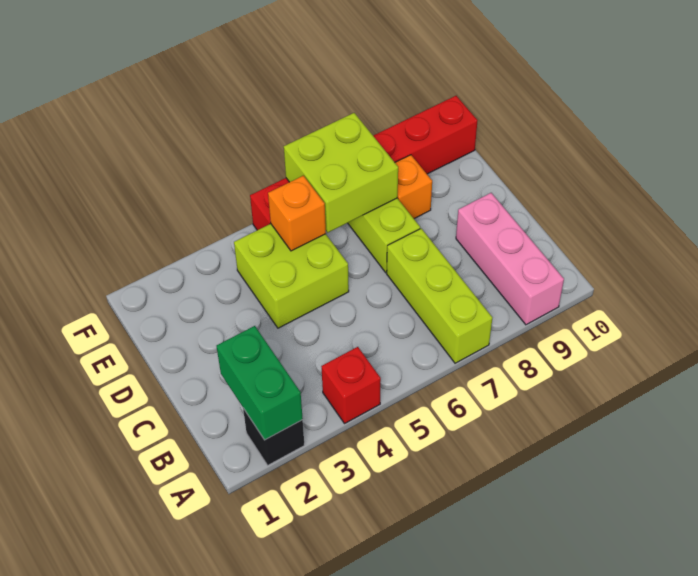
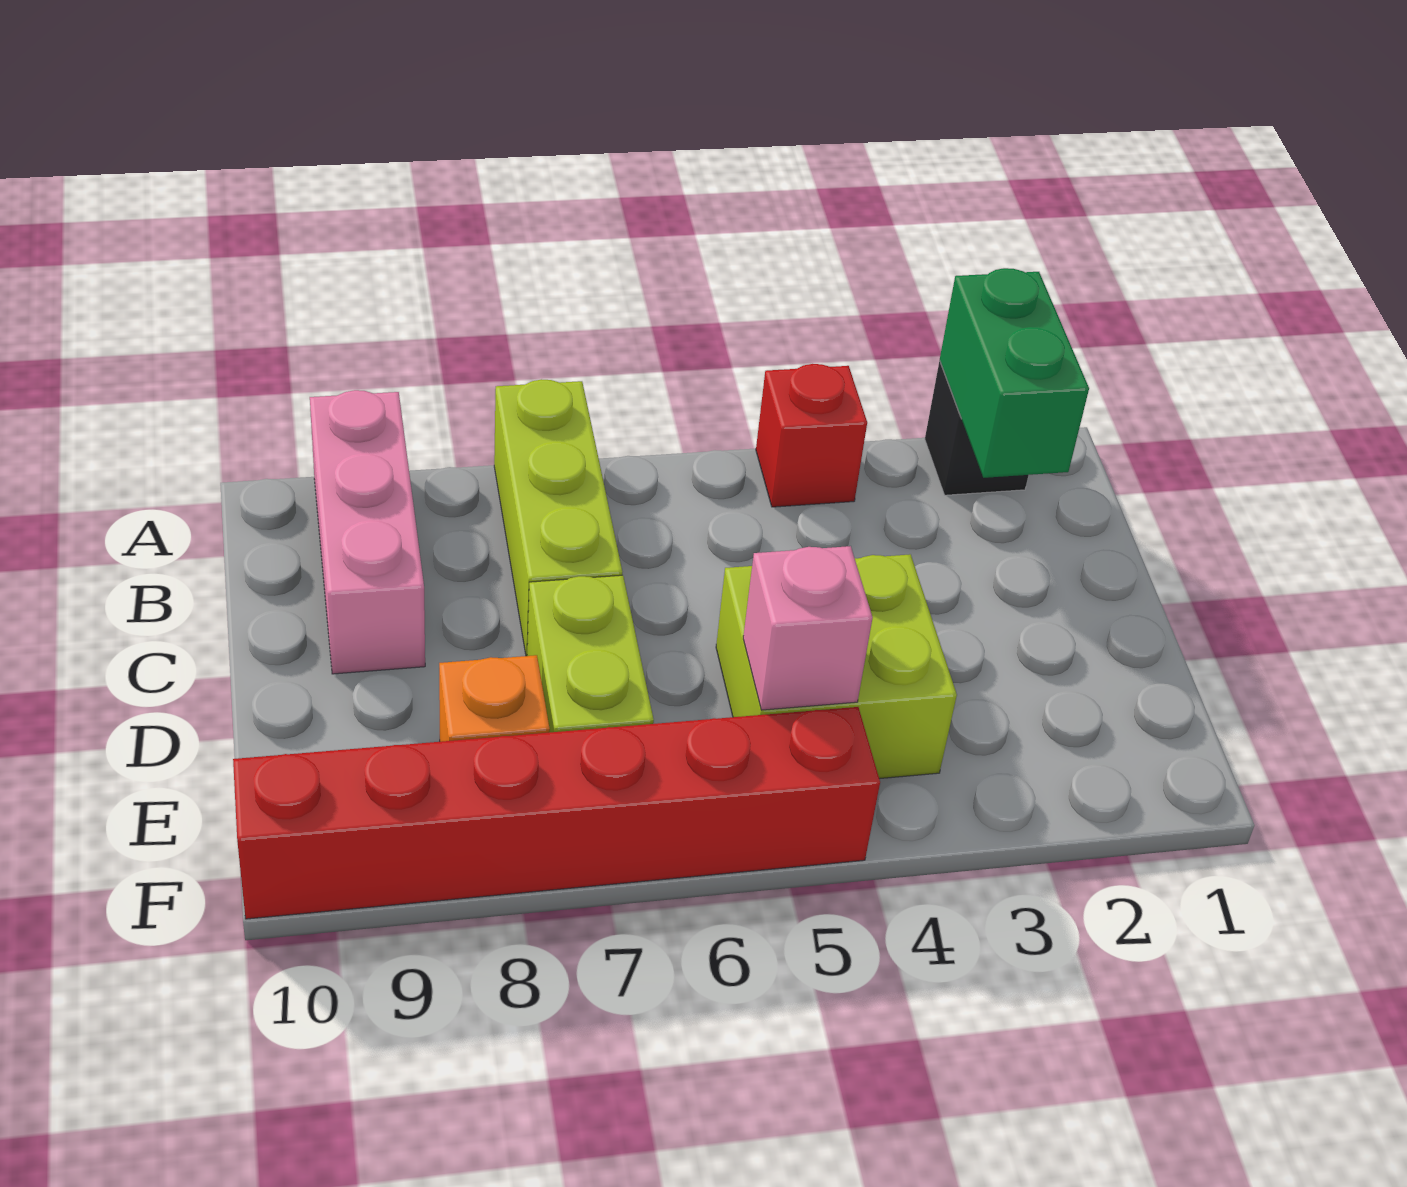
orange 1x1 brick [268,176,326,251] -> pink 1x1 brick [743,546,873,710]
lime 2x2 brick [284,113,398,232] -> none

